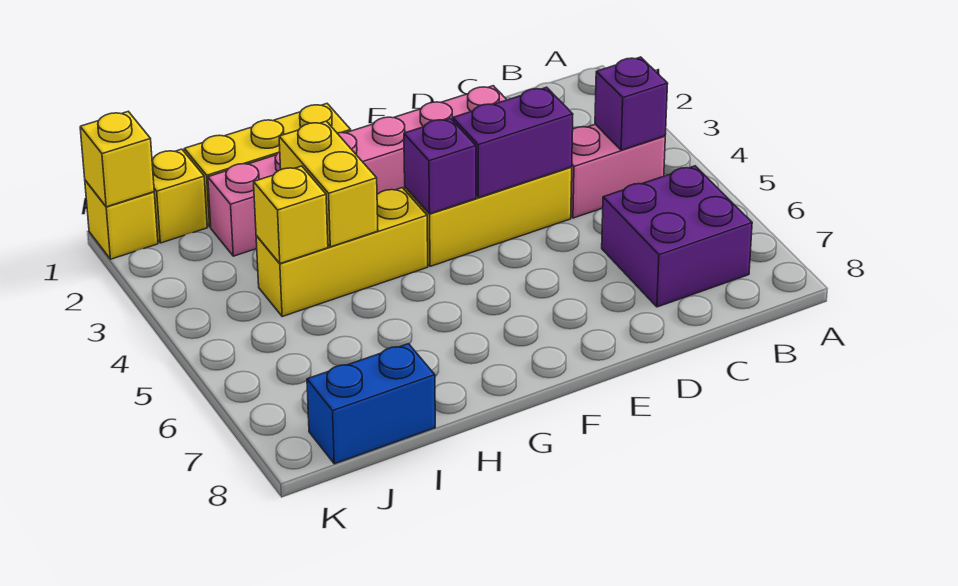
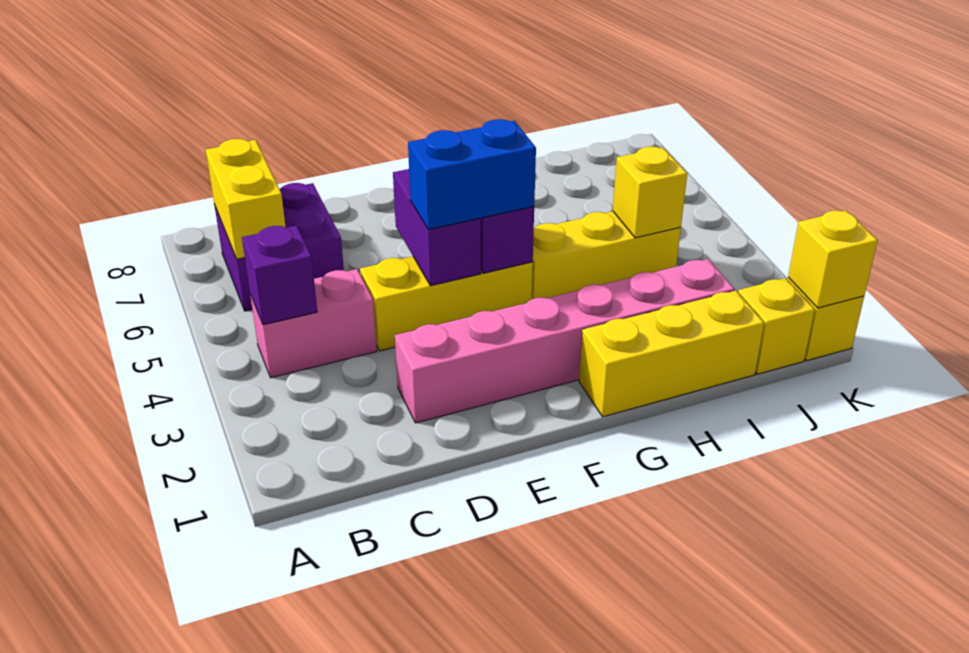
purple 1x2 brick [453,87,573,198] -> purple 1x2 brick turned to [393,169,481,286]
yellow 1x2 brick [279,121,378,247] -> yellow 1x2 brick moved to [206,139,286,259]
blue 1x2 brick [307,344,435,464] -> blue 1x2 brick moved to [408,119,536,230]

